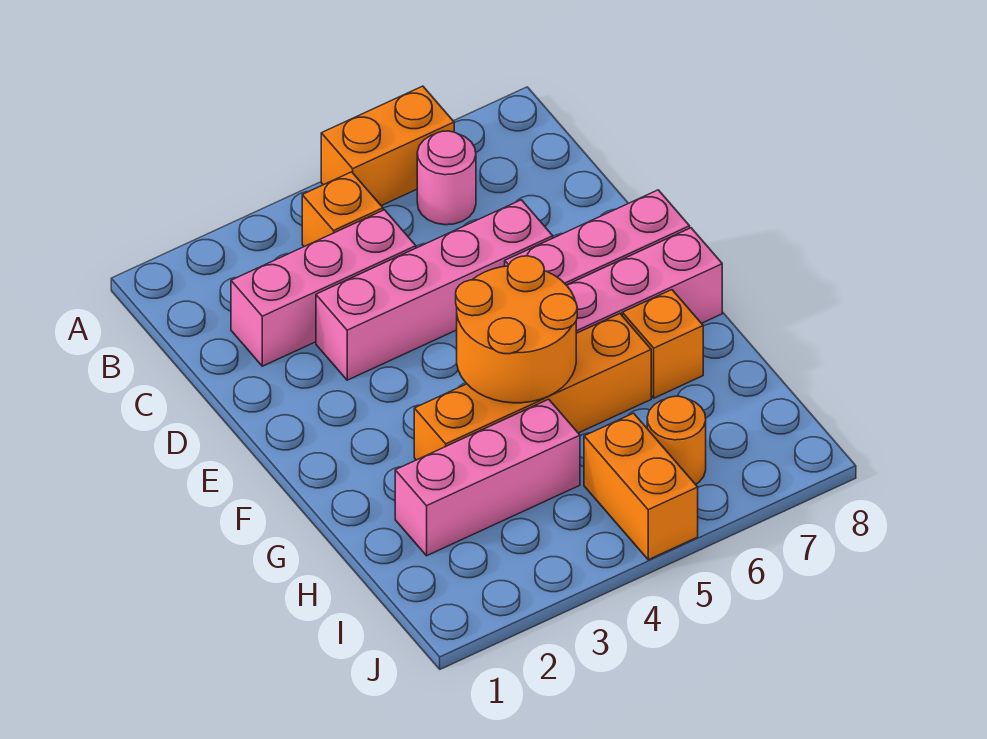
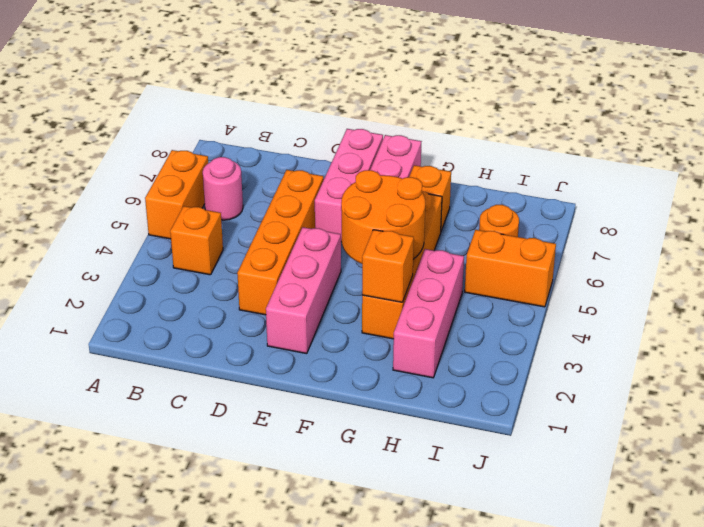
pink 1x3 brick [231,210,416,366] -> pink 1x3 brick moved to [266,227,341,354]
pink 1x4 brick [316,200,553,380] -> orange 1x4 brick [237,170,324,315]
none -> orange 1x1 brick [362,230,414,302]

